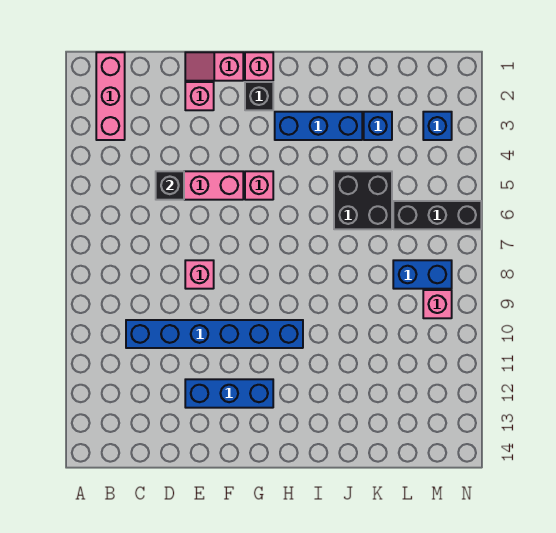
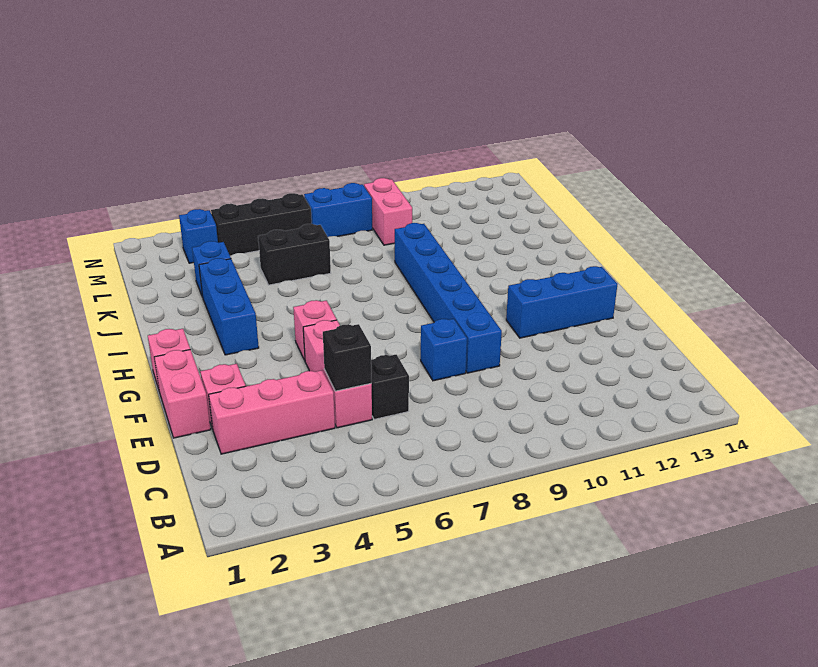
pink 1x3 brick [96,52,125,140] -> pink 1x3 brick moved to [209,370,335,454]
blue 1x6 brick [126,320,303,348] -> blue 1x6 brick moved to [394,223,502,373]
pink 1x2 slope [185,52,243,81] -> pink 1x2 brick [154,350,211,438]
pink 1x1 brick [185,260,214,289] -> blue 1x1 brick [421,319,467,381]
blue 1x3 brick [185,379,273,408] -> blue 1x3 brick turned to [506,266,617,338]
black 1x1 brick [245,82,273,110] -> black 1x1 brick moved to [371,354,409,419]
black 2x2 brick [334,171,392,229] -> black 1x2 brick [258,224,331,285]
black 1x3 brick [393,201,481,229] -> black 1x3 brick turned to [211,193,312,256]
blue 1x2 brick [393,260,452,289] -> blue 1x2 brick turned to [304,183,372,237]
pink 1x1 brick [423,290,452,318] -> pink 1x2 brick [364,178,412,245]

